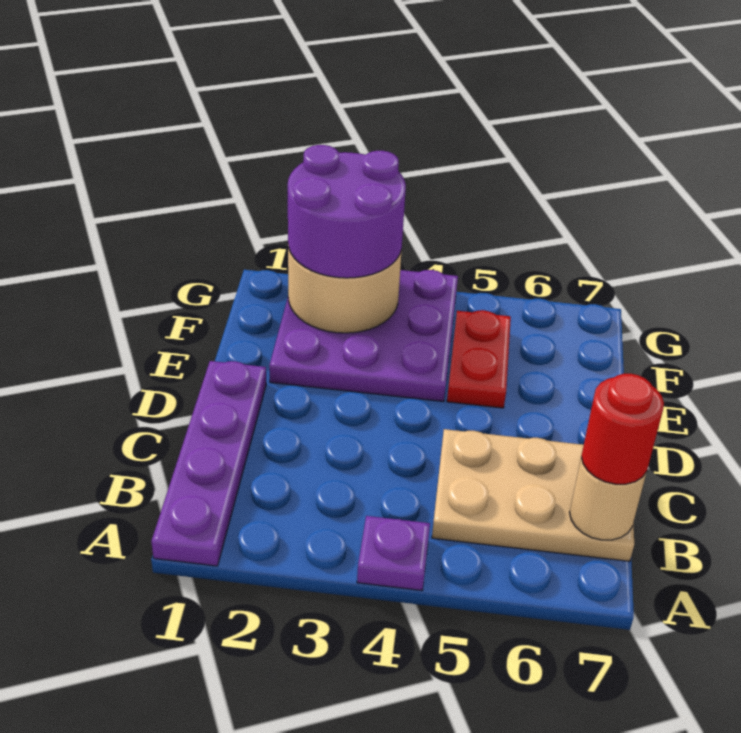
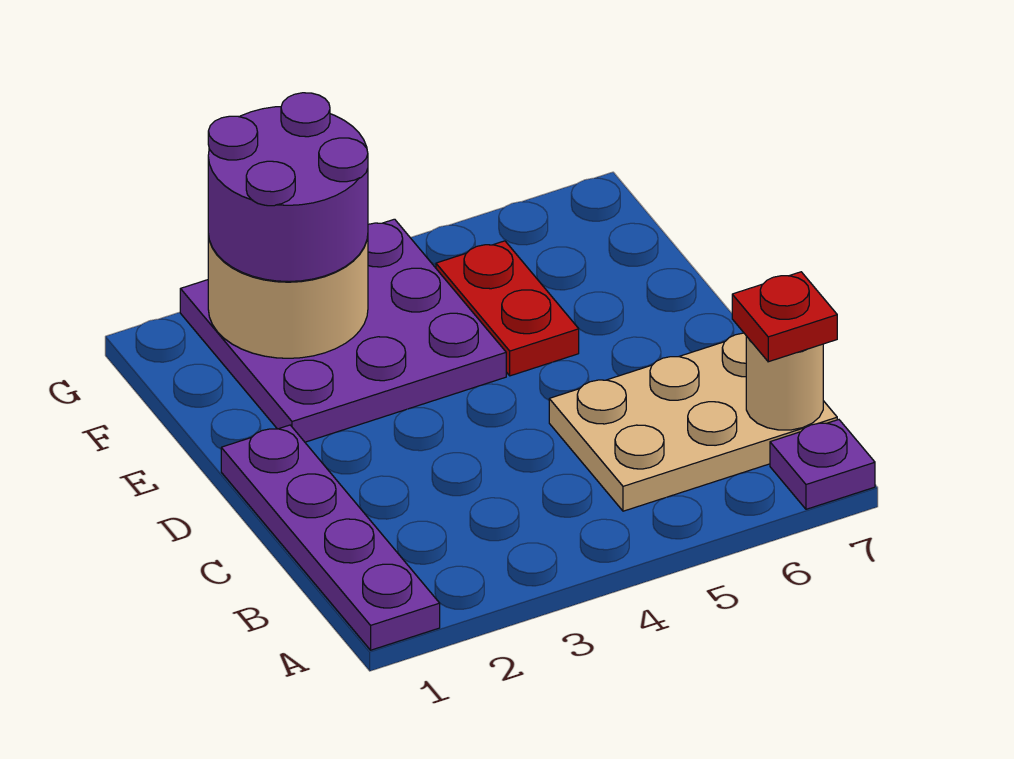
purple 1x1 plate [357,516,430,591] -> purple 1x1 plate moved to [770,420,875,509]
red 1x1 round brick [581,374,664,484] -> red 1x1 plate [732,272,837,362]

